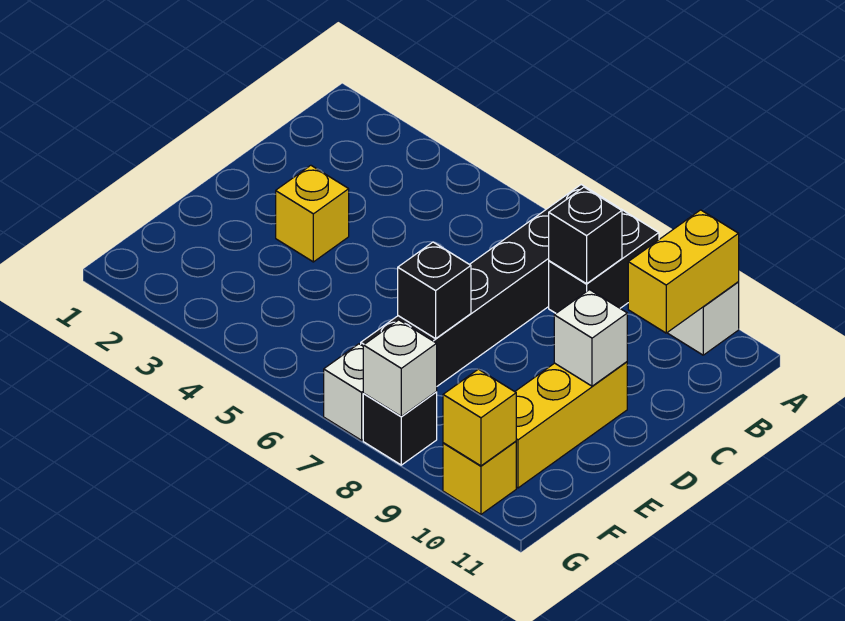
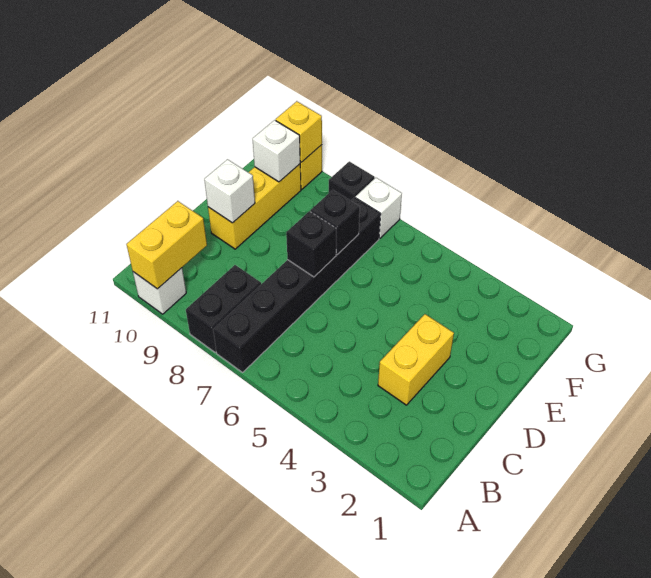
black 1x1 brick [549,187,622,284] -> black 1x1 brick moved to [286,211,336,277]
yellow 1x1 brick [276,165,349,262] -> yellow 1x2 brick [378,314,454,405]
white 1x1 brick [363,320,437,416] -> white 1x1 brick moved to [253,120,300,182]

